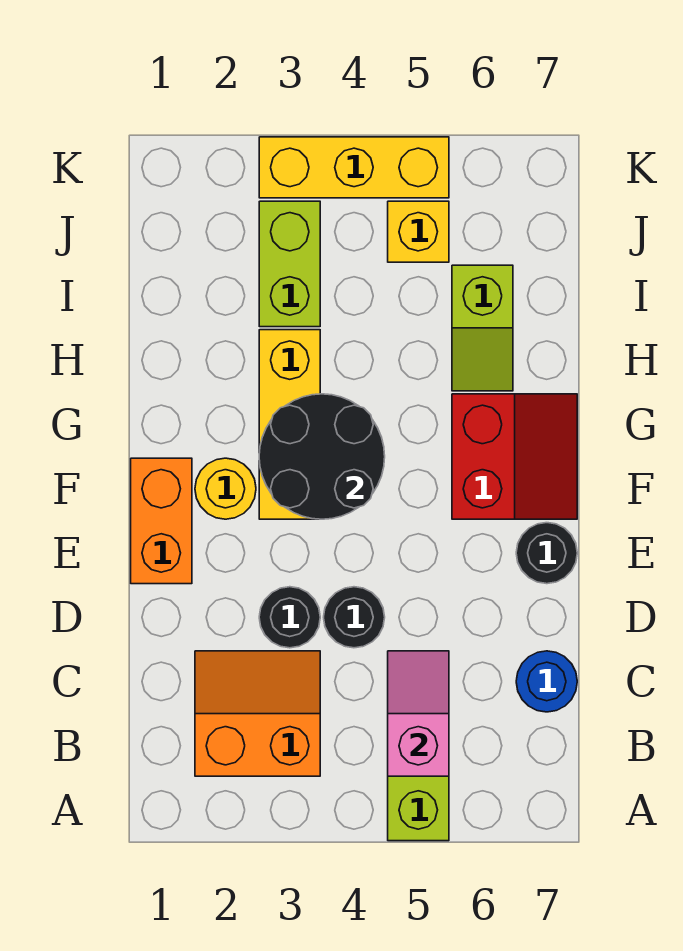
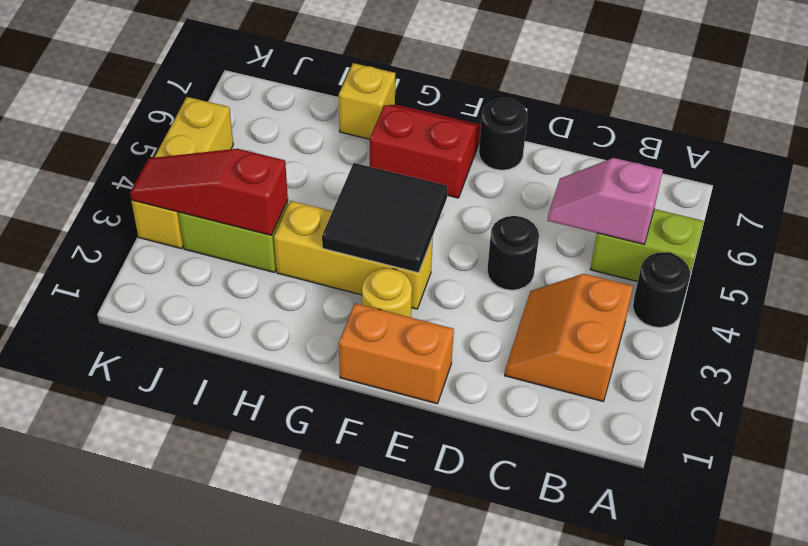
blue 1x1 round brick [516,651,577,712] -> none
black 1x1 round brick [259,587,320,648] -> black 1x1 round brick moved to [633,252,690,327]
black 2x2 round brick [259,394,385,519] -> black 2x2 tile [322,163,448,273]
lime 1x2 slope [452,265,513,391] -> none
none -> red 1x3 slope [130,149,288,236]
yellow 1x1 brick [388,201,449,262] -> yellow 1x1 brick moved to [339,63,396,139]

